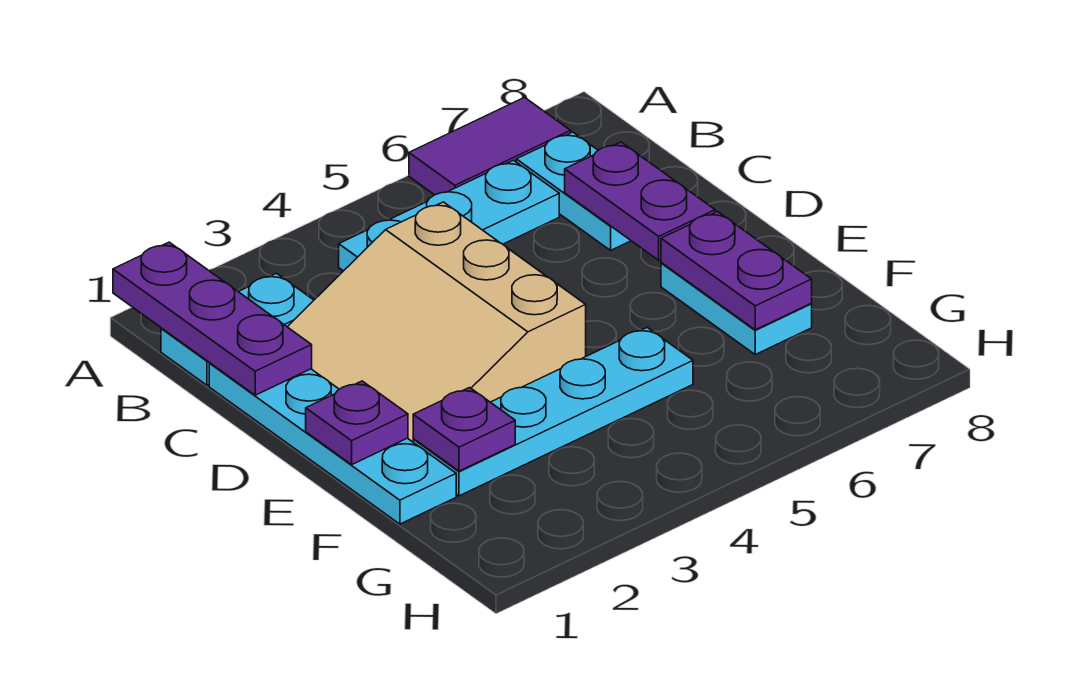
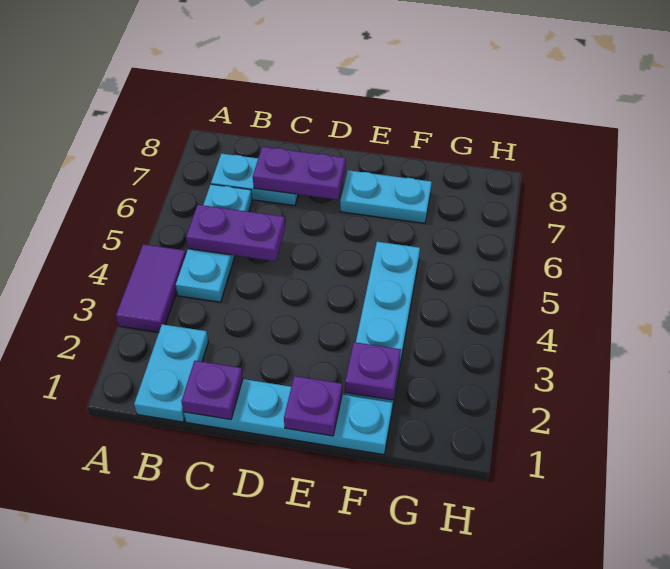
purple 1x3 plate [113,242,312,395] -> purple 1x1 plate [181,361,243,419]
purple 1x2 tile [409,97,571,195] -> purple 1x2 tile moved to [116,244,186,332]
tan 3x3 slope [288,202,586,442] -> none
purple 1x2 plate [661,212,812,330] -> purple 1x2 plate moved to [186,205,285,261]

